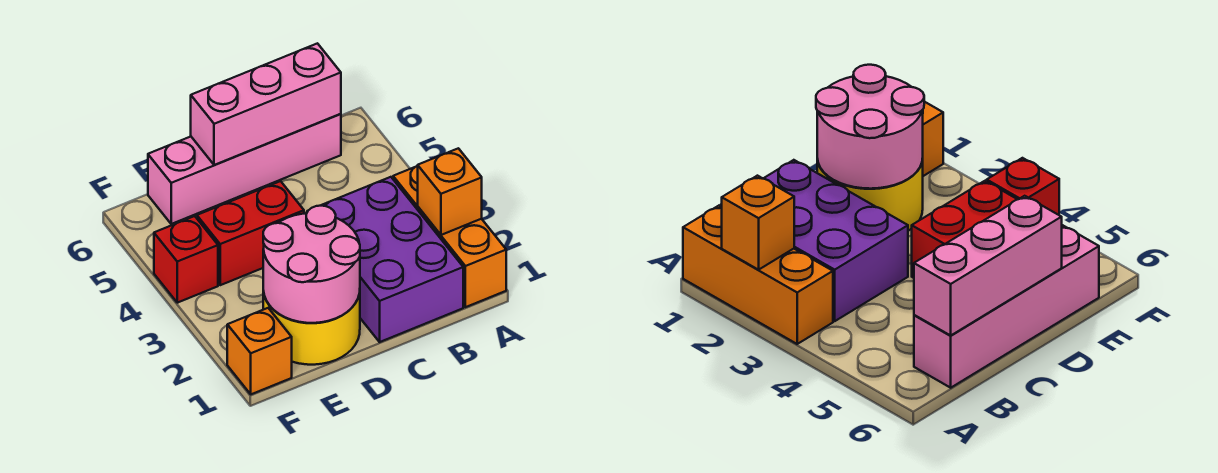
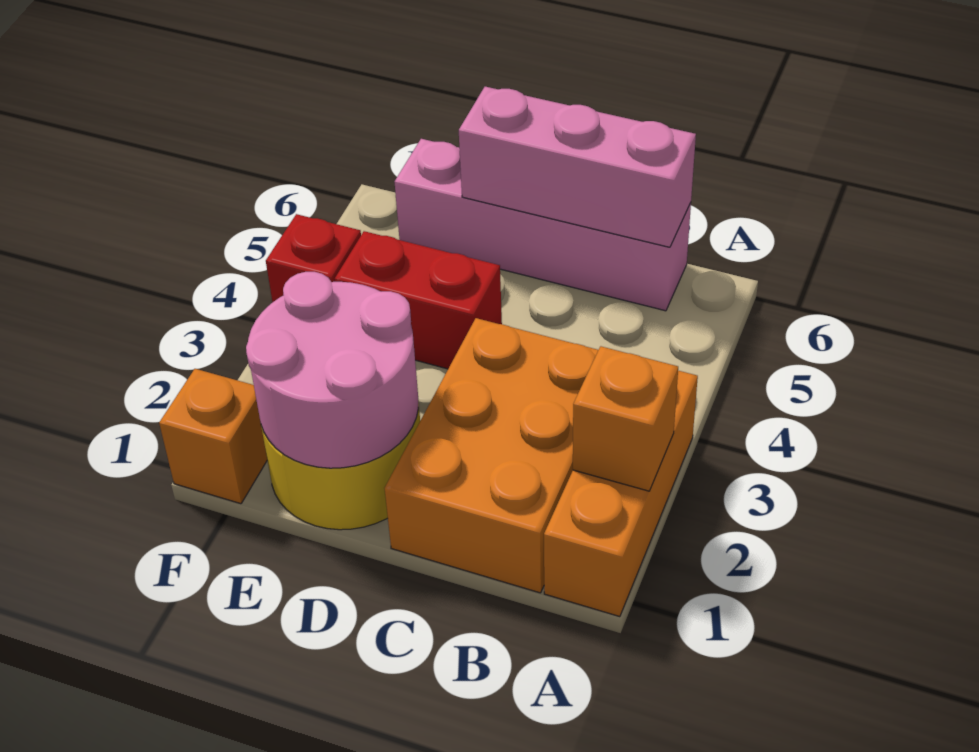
purple 2x3 brick [307,177,463,342] -> orange 2x3 brick [385,318,598,593]

